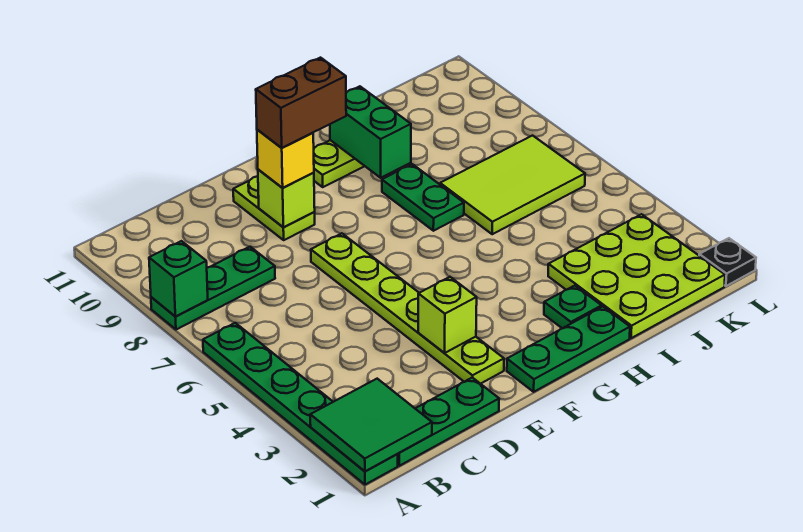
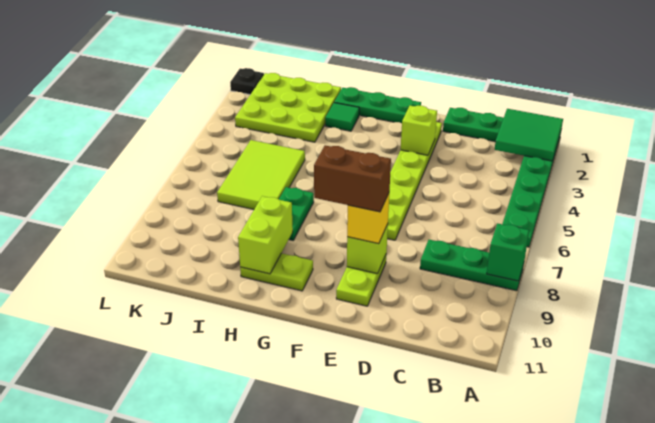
green 1x1 plate [544,286,602,328] -> green 1x1 tile [325,103,359,131]
green 1x2 brick [330,86,411,178] -> lime 1x2 brick [238,196,293,274]
lime 2x3 tile [440,136,585,234] -> lime 2x3 tile turned to [217,140,305,209]

